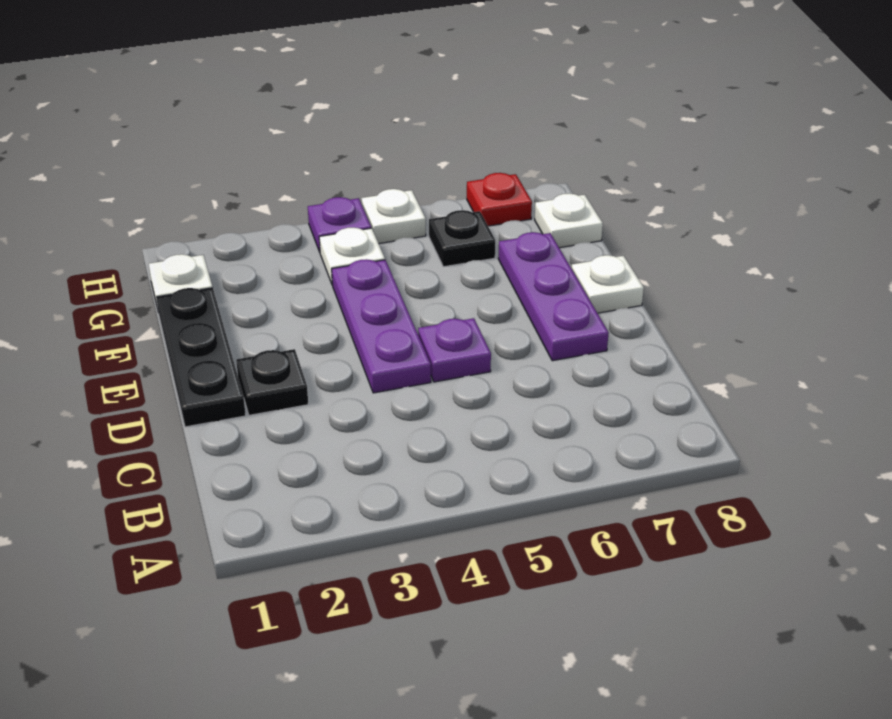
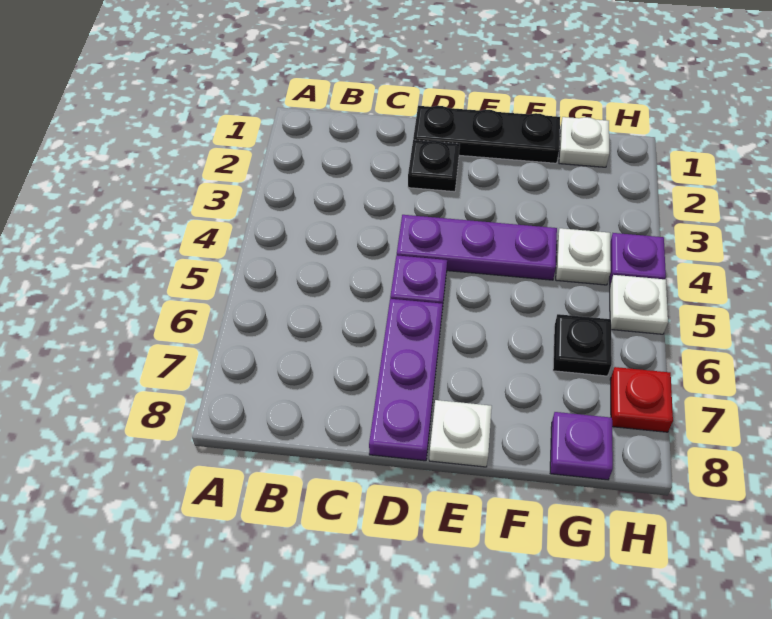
purple 1x3 plate [498,232,609,361] -> purple 1x3 plate turned to [369,299,443,461]
white 1x1 plate [535,193,603,248] -> purple 1x1 plate [550,412,613,480]

